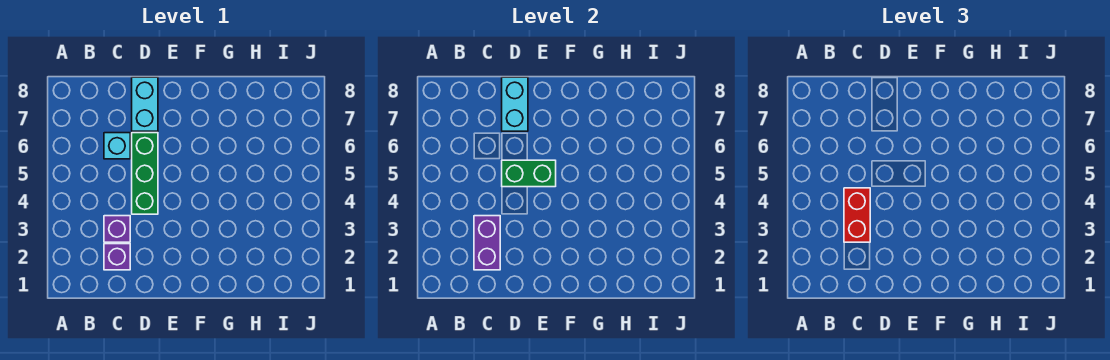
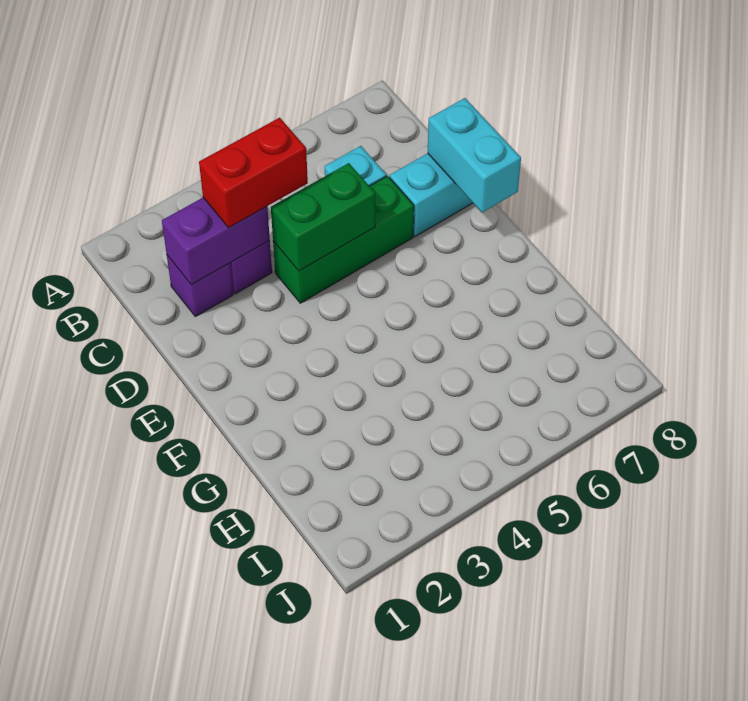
green 1x2 brick [502,160,556,187] -> green 1x2 brick turned to [271,163,375,271]
cyan 1x2 brick [502,77,528,131] -> cyan 1x2 brick turned to [428,98,521,213]

